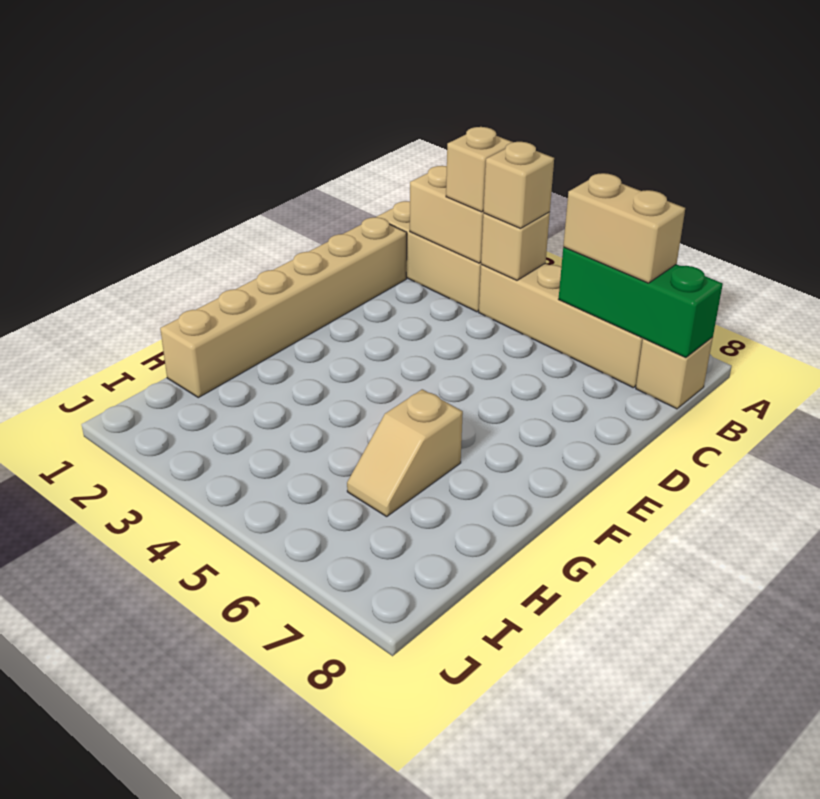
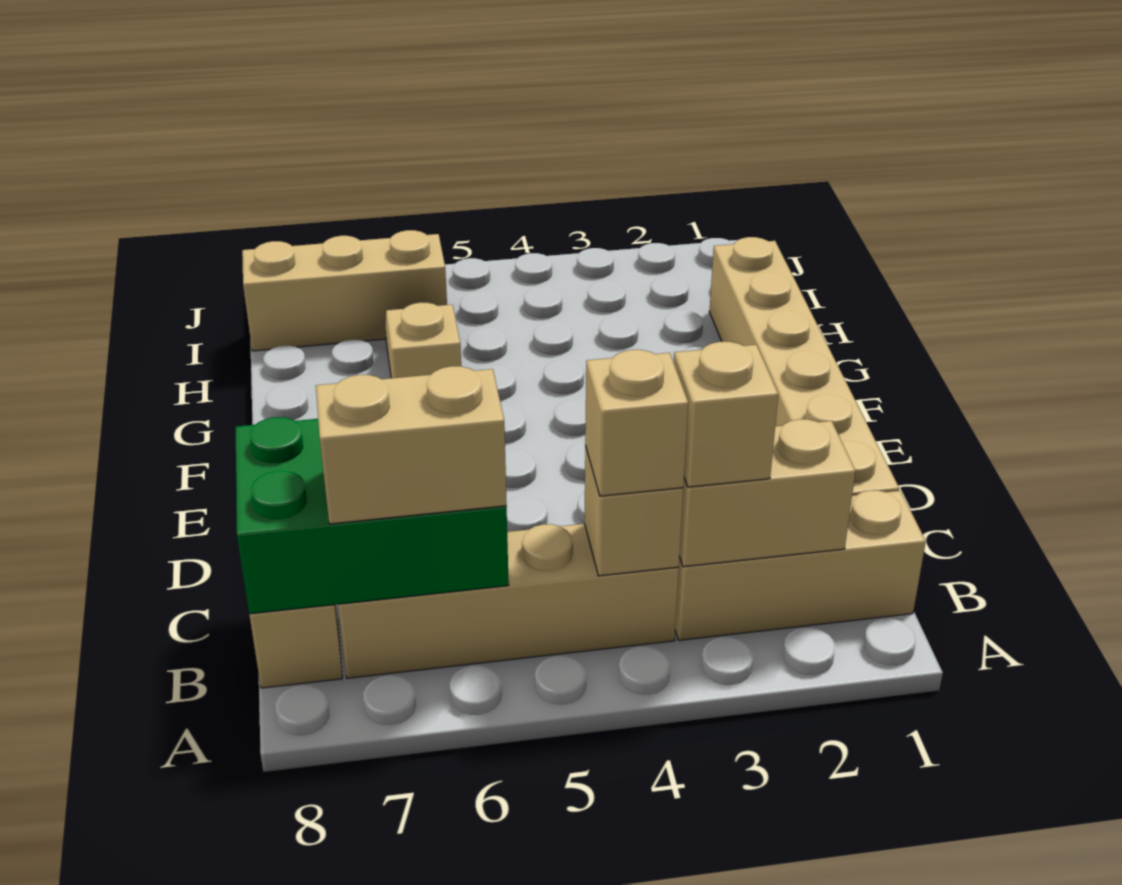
green 1x3 brick [559,247,723,358] -> green 2x3 brick [236,417,509,614]
none -> tan 1x3 brick [242,230,447,351]

